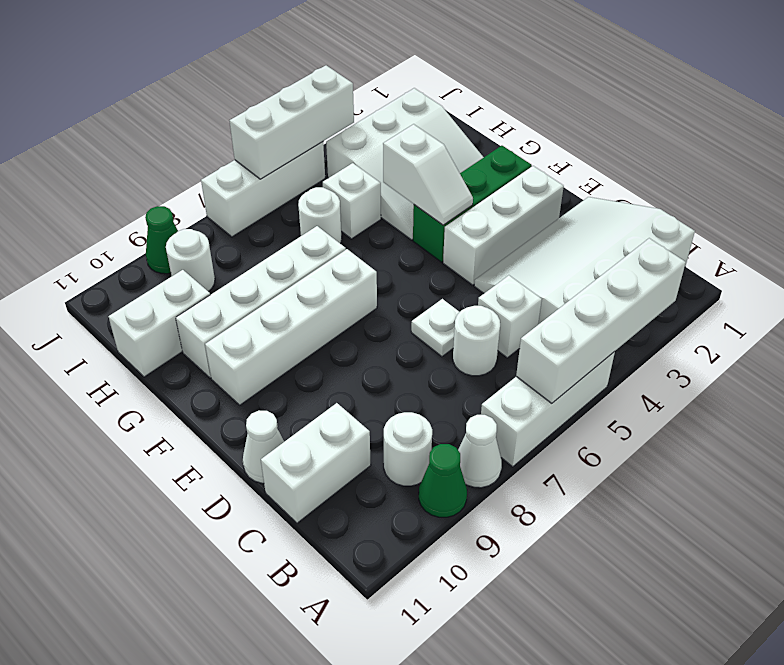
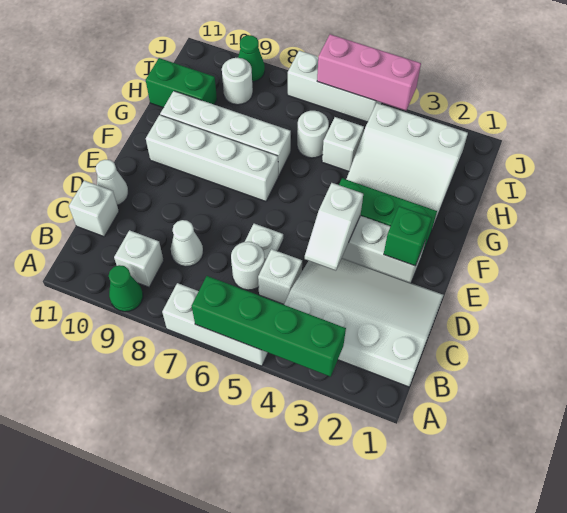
white 1x4 brick [516,238,686,403] -> green 1x4 brick [192,276,346,377]
white 1x1 cone [458,415,502,488] -> white 1x1 cone moved to [171,220,203,267]
white 1x1 round brick [384,412,432,486] -> white 1x1 brick [114,230,164,287]
white 1x2 brick [261,403,371,523] -> white 1x1 brick [69,181,119,237]
none -> green 1x1 brick [384,206,432,266]
white 1x2 slope [383,124,473,225] -> white 1x2 slope moved to [305,183,363,271]
white 1x2 brick [108,270,210,377] -> green 1x2 brick [146,58,217,108]
white 1x3 brick [230,65,354,179] -> pink 1x3 brick [317,34,421,111]

